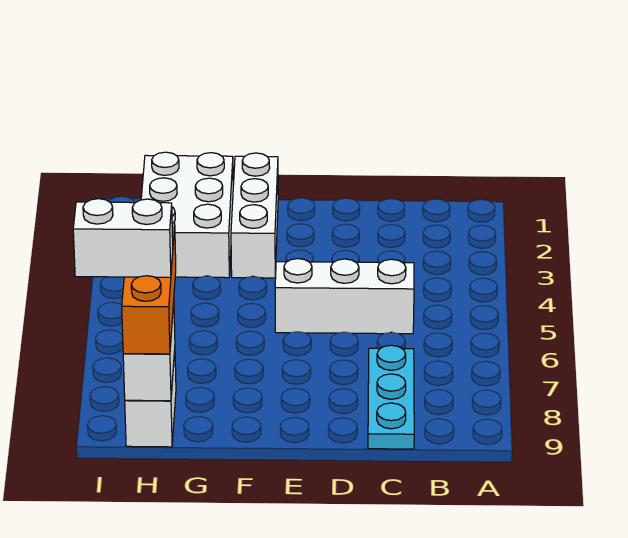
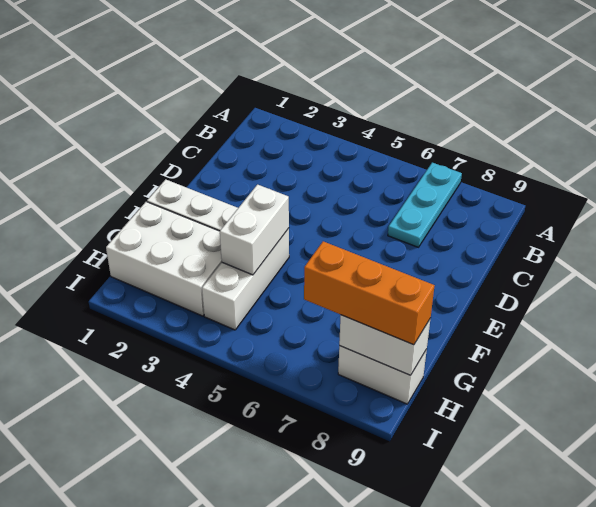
white 1x3 brick [275,259,414,334] -> white 1x3 brick moved to [202,228,289,330]
cyan 1x3 plate [368,345,414,449] -> cyan 1x3 plate turned to [388,163,462,247]
white 1x2 brick [73,199,173,277] -> white 1x2 brick moved to [220,185,289,275]

